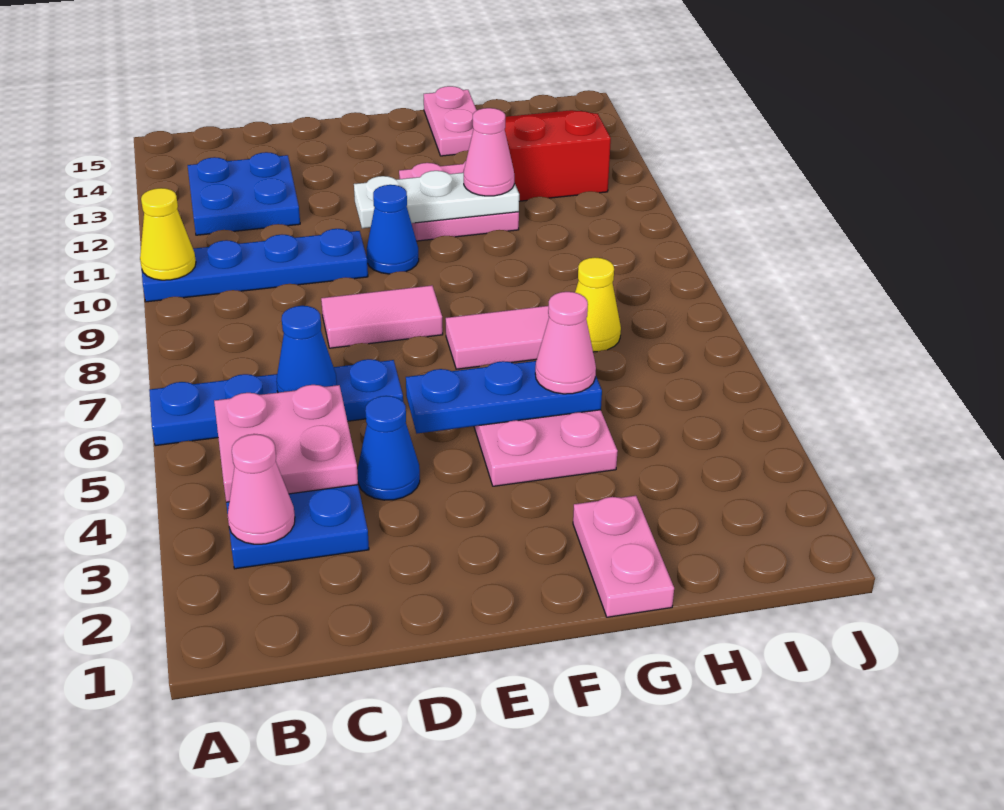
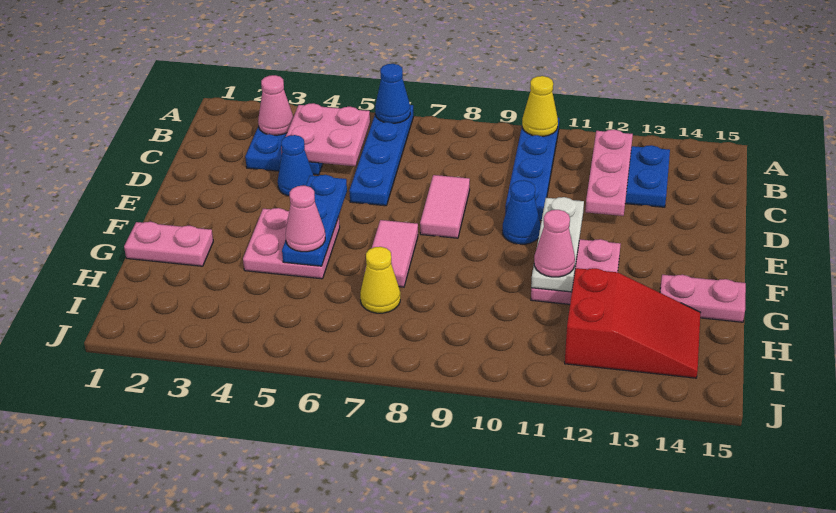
none -> pink 1x3 plate [585,130,633,216]
blue 1x1 cone [276,306,337,393] -> blue 1x1 cone moved to [375,64,410,123]

